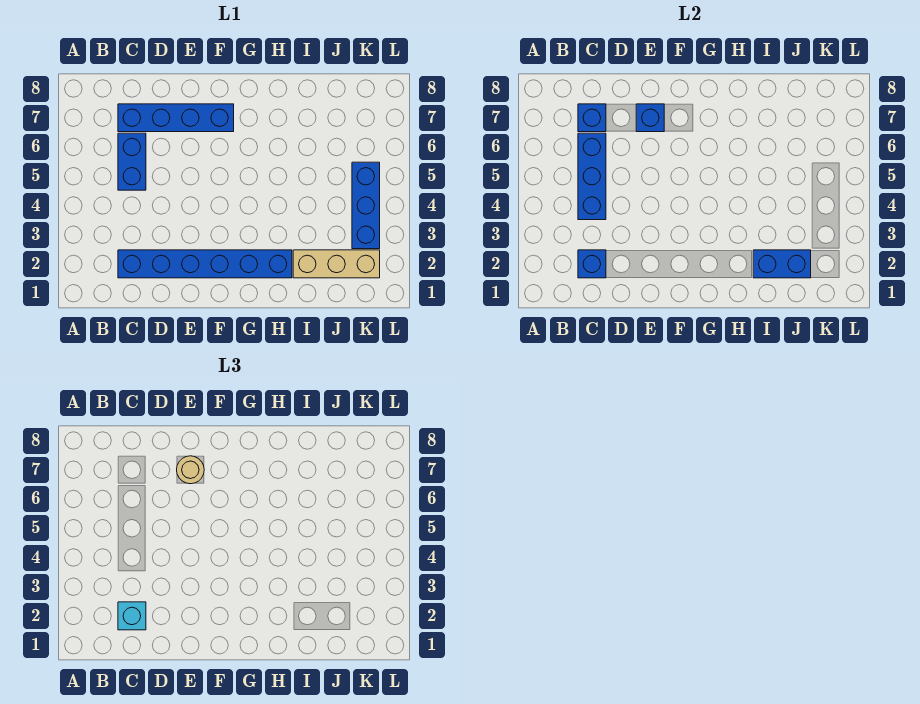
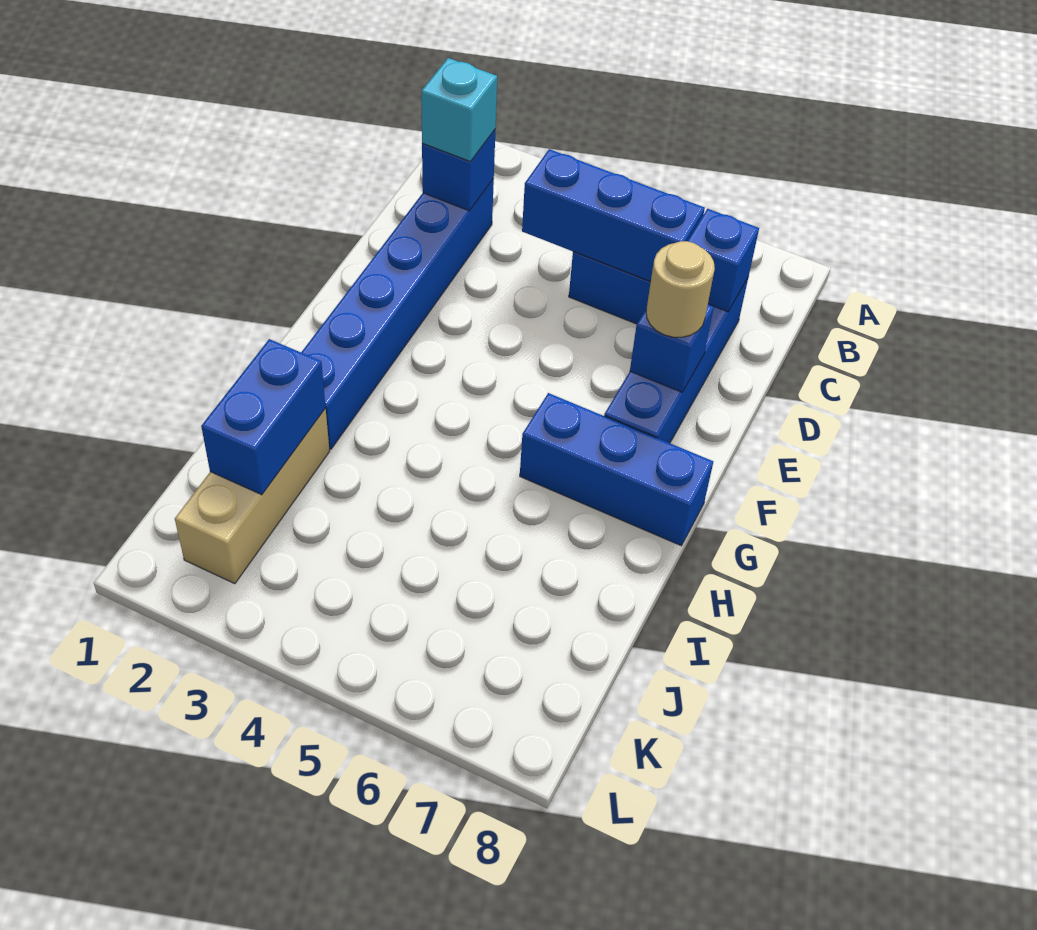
blue 1x3 brick [352,162,380,249] -> blue 1x3 brick moved to [520,393,713,546]

